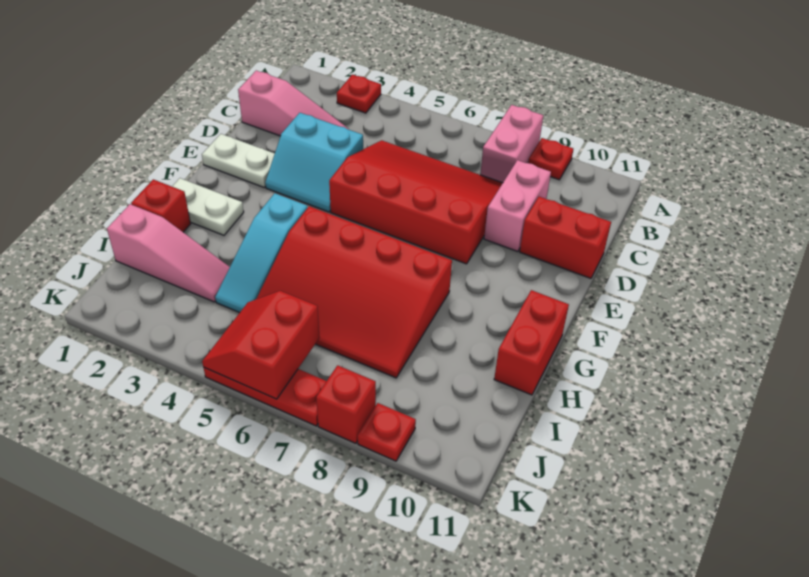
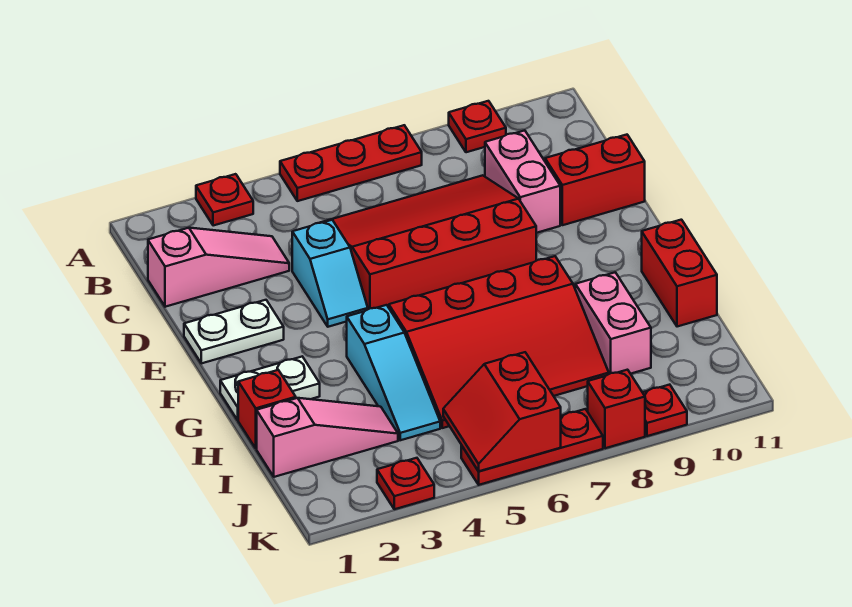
none -> red 1x3 plate [280,125,422,201]
pink 1x2 brick [480,105,543,183] -> pink 1x2 brick moved to [575,272,651,374]
cyan 2x2 slope [265,113,363,212] -> cyan 1x2 slope [292,220,368,327]
none -> red 1x1 plate [377,458,434,509]

